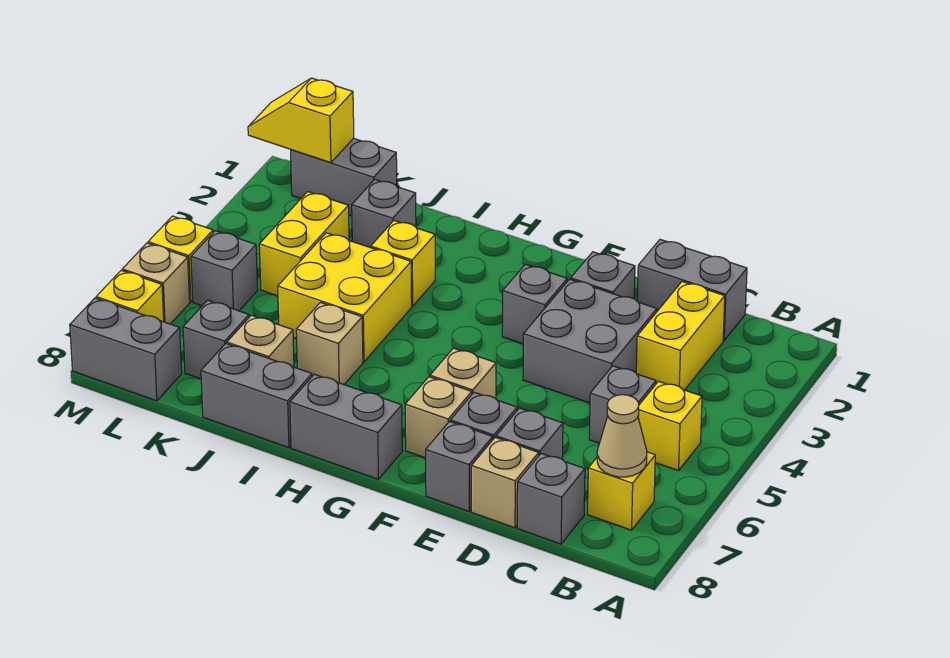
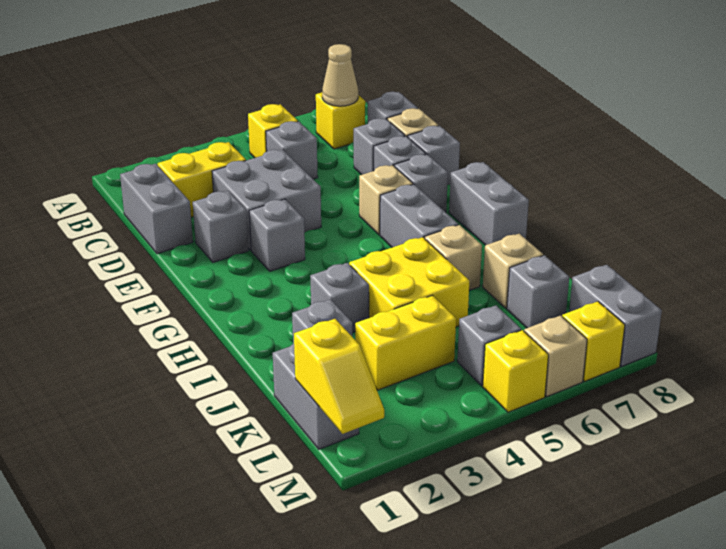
tan 1x1 brick [405,377,472,458] -> grey 1x1 brick [394,154,448,212]
yellow 1x1 brick [371,221,435,306] -> grey 1x1 brick [310,263,369,333]
grey 1x2 brick [201,344,312,448] -> grey 1x2 brick moved to [380,184,458,247]

